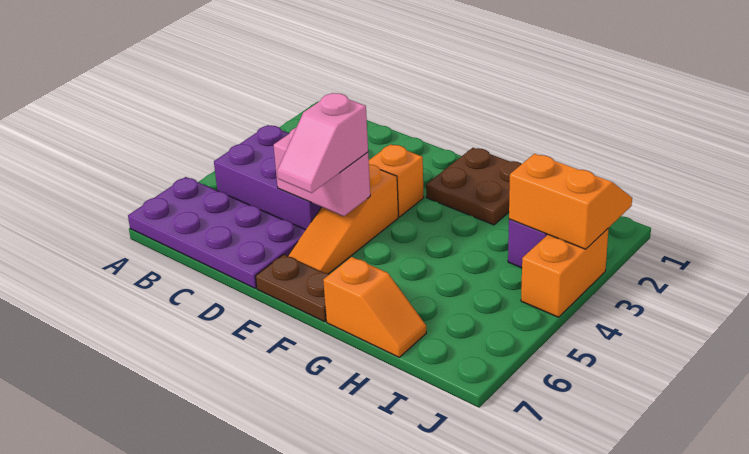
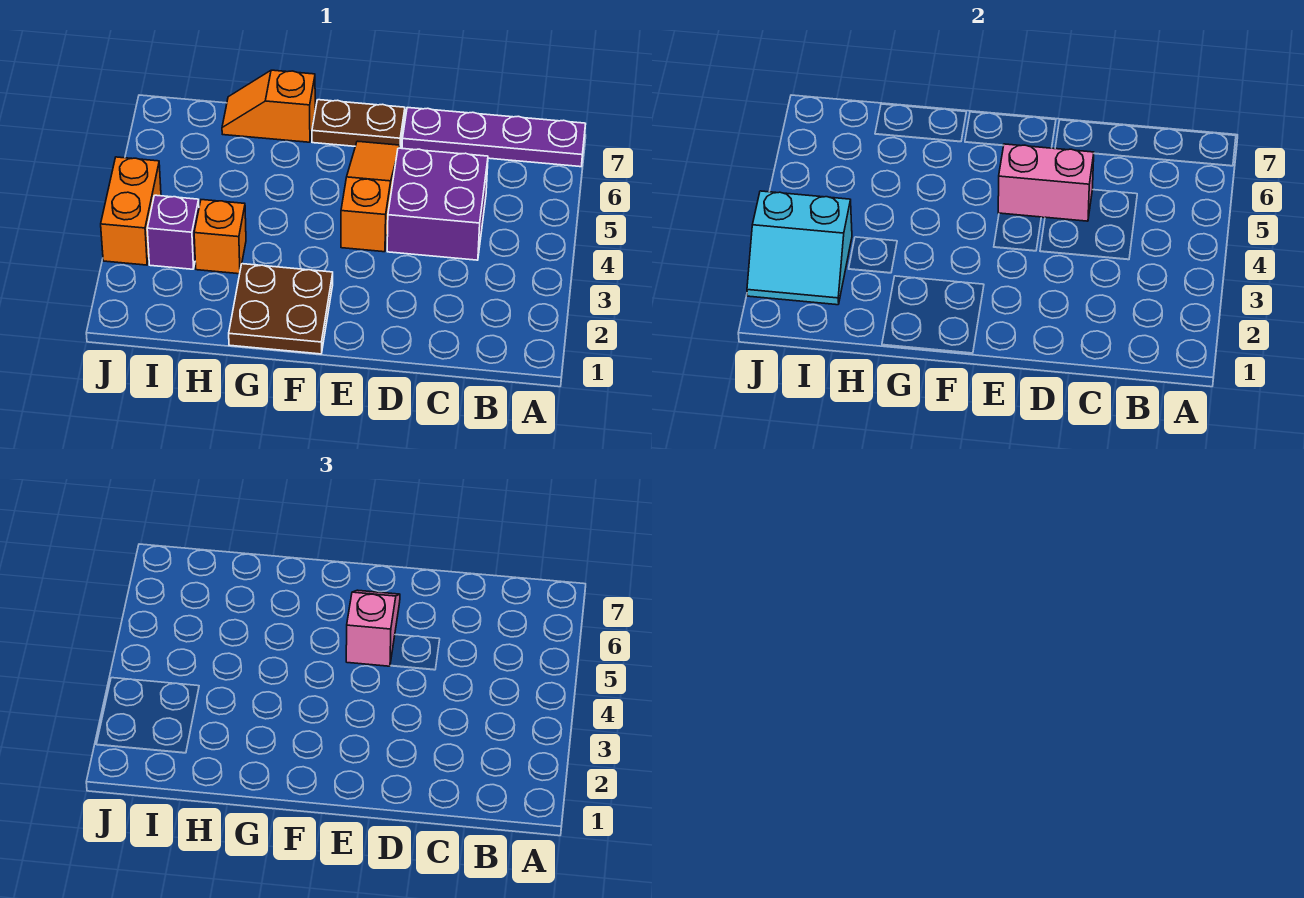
purple 2x4 plate [128,177,305,288] -> purple 1x4 plate [402,108,585,167]
purple 2x3 brick [214,125,321,230] -> purple 2x2 brick [387,148,488,260]
orange 1x1 brick [369,144,424,217] -> orange 1x1 brick moved to [194,200,246,274]
orange 2x2 slope [509,154,632,249] -> cyan 2x2 slope [747,191,852,305]

